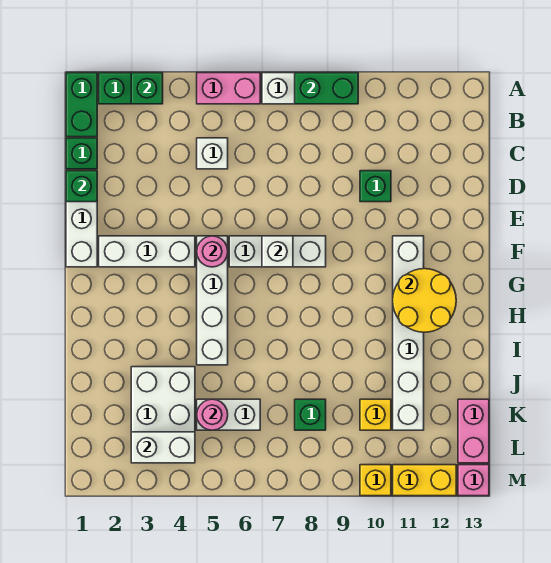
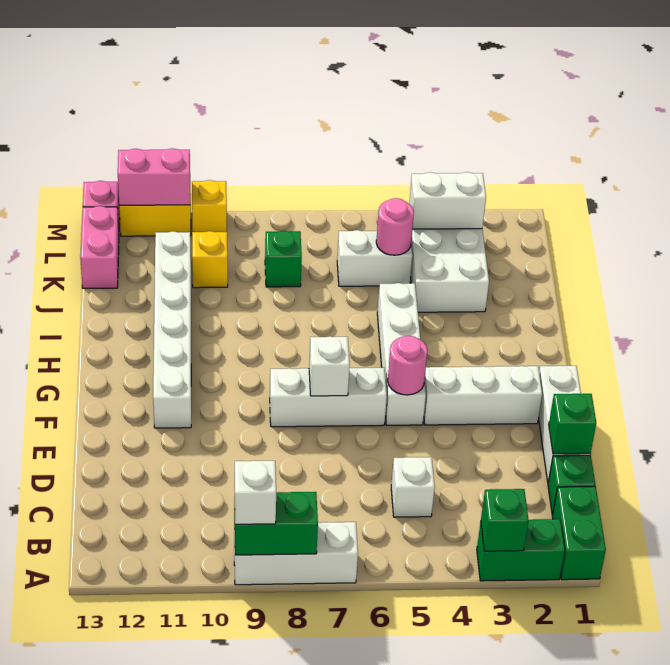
pink 1x2 brick [197,73,260,104] -> pink 1x2 brick moved to [118,148,190,205]
none -> white 1x1 brick [235,461,276,524]
green 1x1 brick [360,171,391,202] -> none
yellow 2x2 round brick [393,269,456,332] -> none

